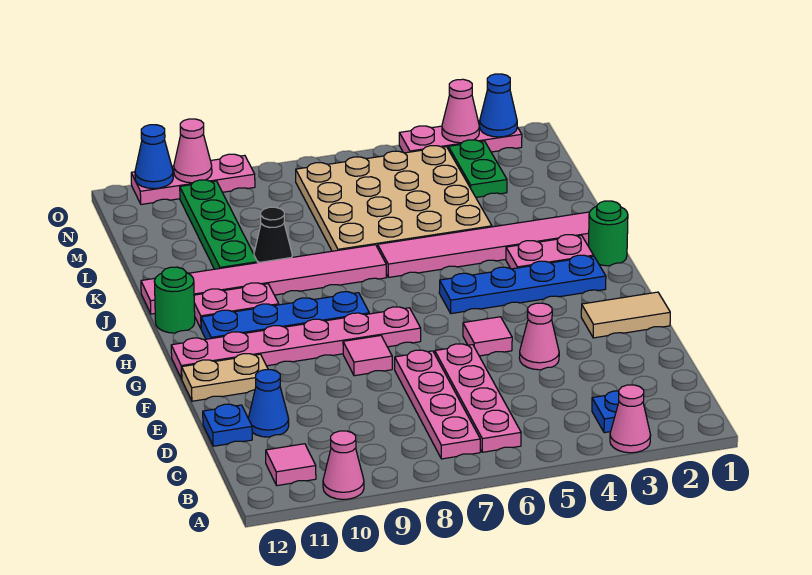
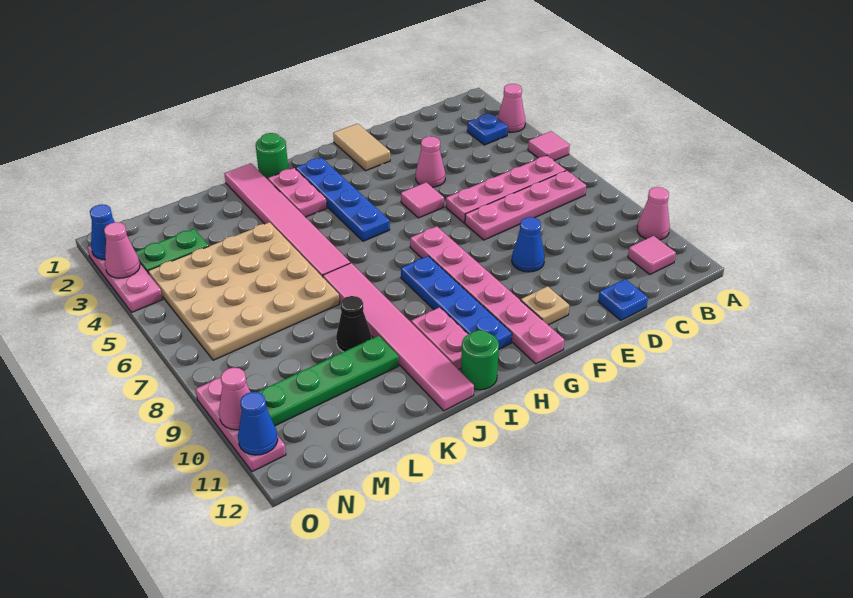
blue 1x1 cone [248,370,289,437] -> blue 1x1 cone moved to [512,217,545,272]
pink 1x1 tile [343,336,392,376] -> pink 1x1 tile moved to [528,131,570,161]
tan 1x2 plate [182,354,268,401] -> tan 1x1 plate [521,286,569,325]

